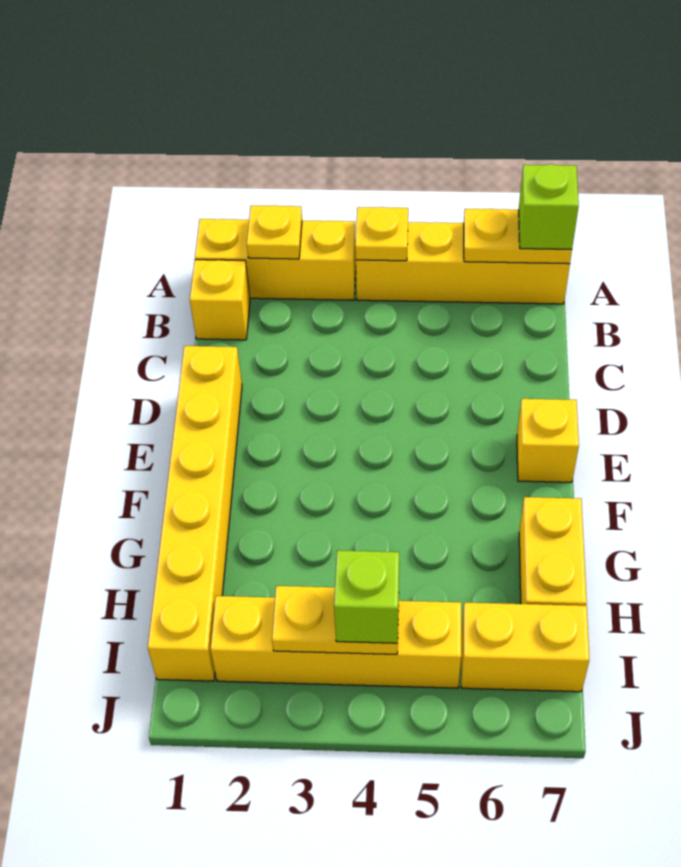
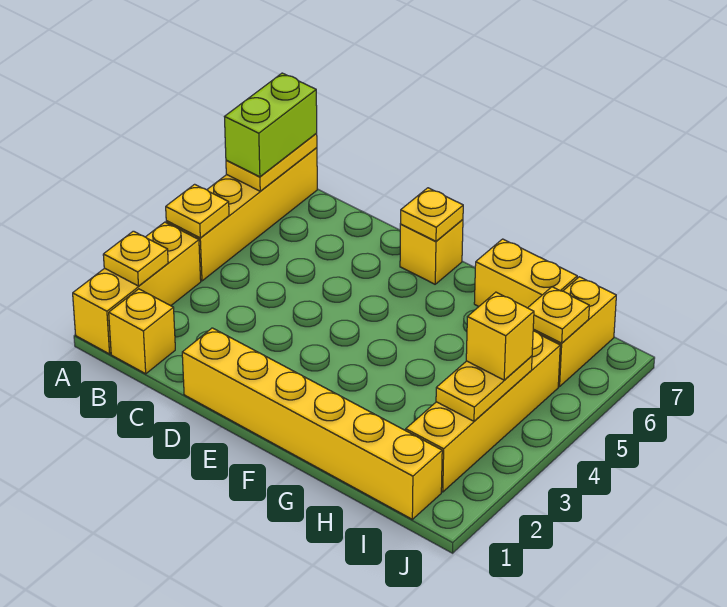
lime 1x1 brick [519,164,579,249] -> lime 1x2 brick [225,73,317,177]
none -> yellow 1x1 plate [400,188,463,241]
lime 1x1 brick [334,550,399,643] -> yellow 1x1 brick [466,292,534,380]
none -> yellow 1x1 plate [528,287,589,343]

